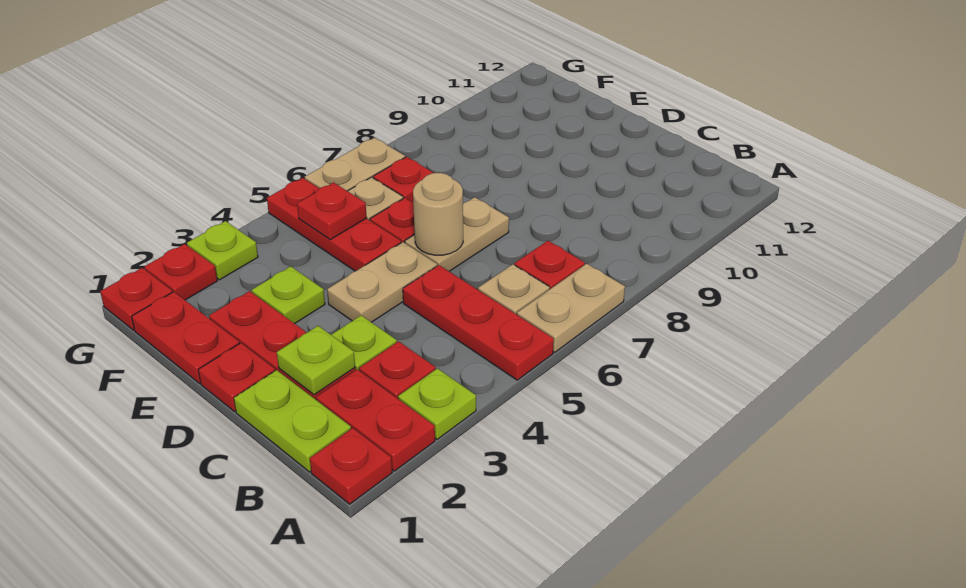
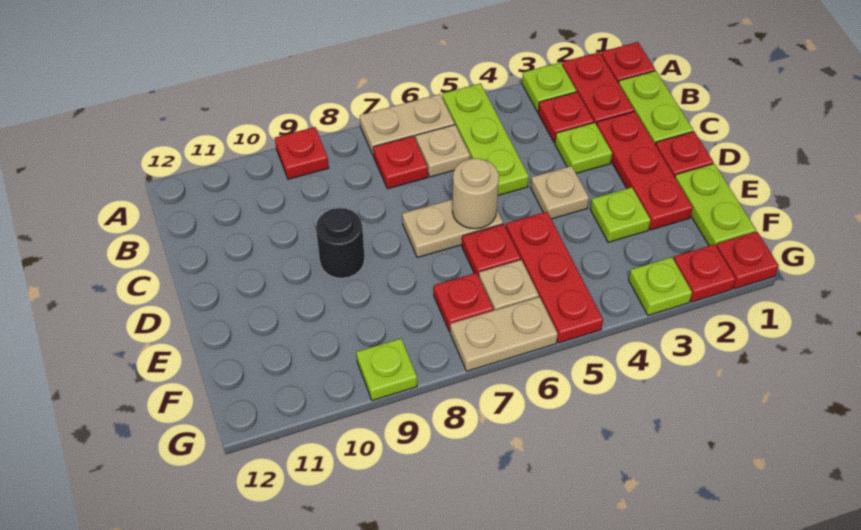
red 1x3 plate [403,265,554,380] -> lime 1x3 plate [442,83,529,195]
lime 1x1 plate [277,326,355,395] -> lime 1x1 plate moved to [356,338,417,400]
tan 1x2 plate [327,242,437,322] -> tan 1x1 plate [531,166,589,219]
none -> black 1x1 round brick [316,208,365,278]
red 1x2 plate [132,292,240,383] -> lime 1x2 plate [675,164,756,246]
red 1x1 plate [297,183,367,240] -> red 1x1 plate moved to [275,127,329,179]

